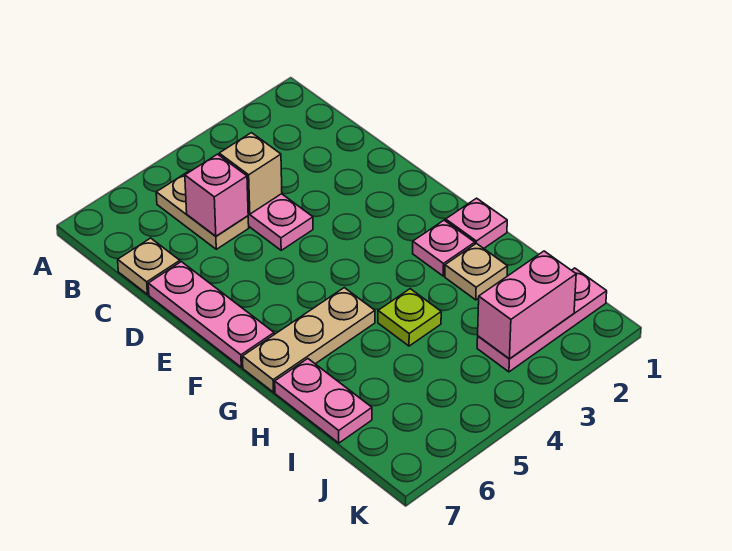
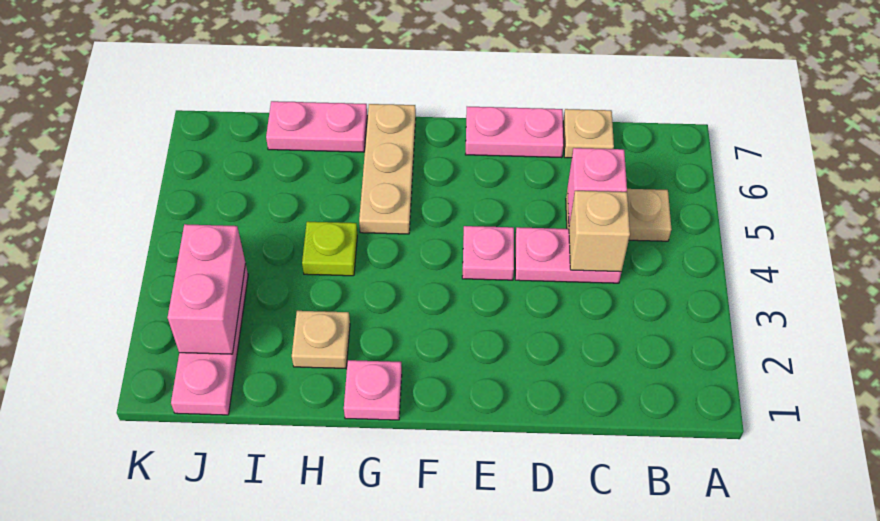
pink 1x3 plate [148,262,274,367] -> pink 1x2 plate [465,107,564,158]
pink 1x1 plate [413,220,475,276] -> pink 1x1 plate moved to [462,226,514,280]

